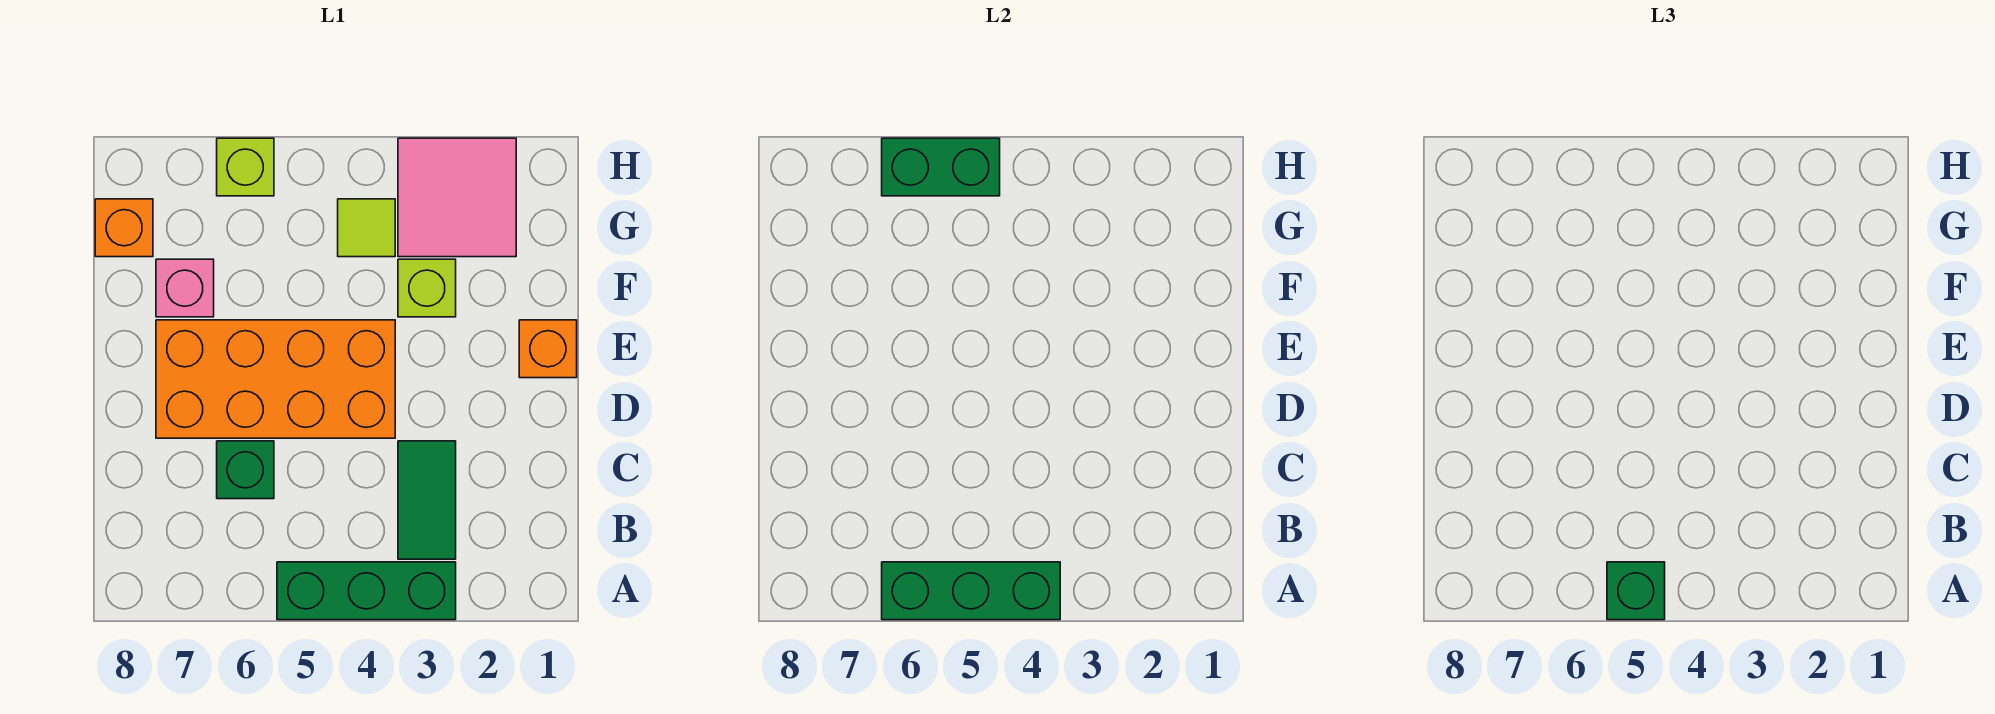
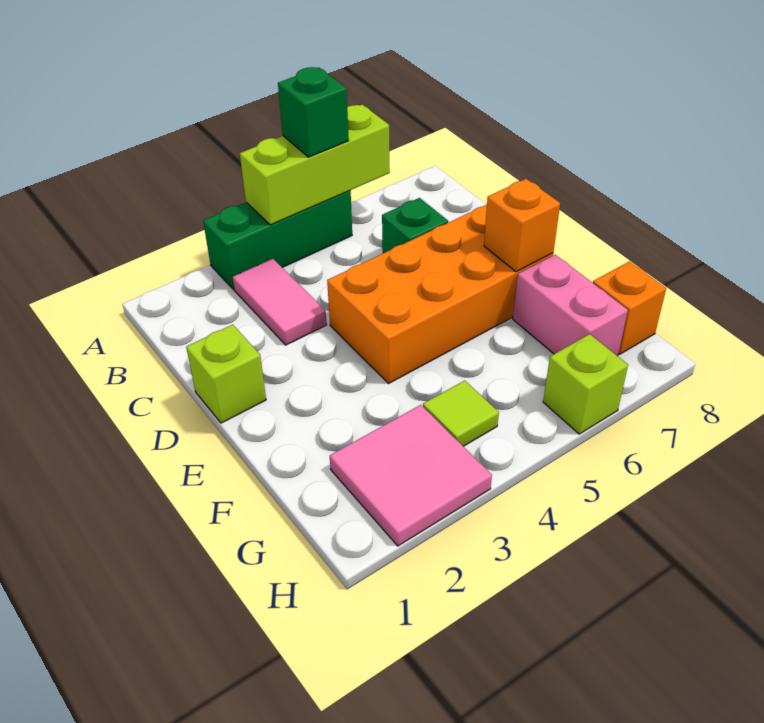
green 1x3 brick [882,562,1060,620] -> lime 1x3 brick [240,105,390,225]
green 1x2 tile [398,441,456,559] -> pink 1x2 tile [233,259,327,345]
orange 1x1 brick [519,320,577,378] -> orange 1x1 brick moved to [484,179,560,272]
lime 1x1 brick [398,259,456,317] -> lime 1x1 brick moved to [186,325,266,423]
pink 1x1 brick [156,259,214,317] -> pink 1x2 brick [513,255,628,356]
green 1x2 brick [882,138,1000,196] -> none

